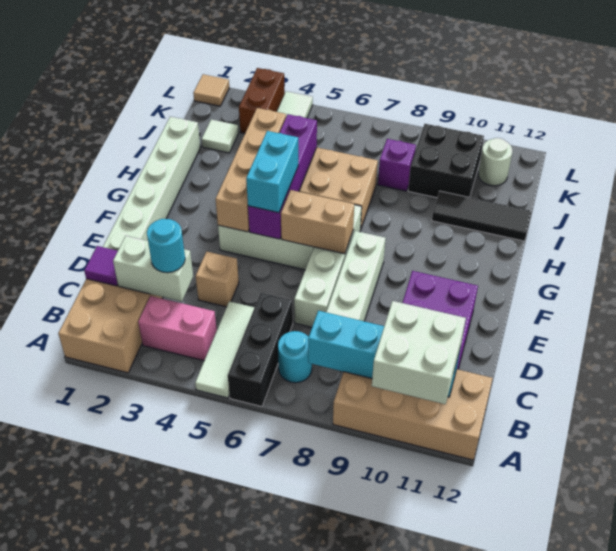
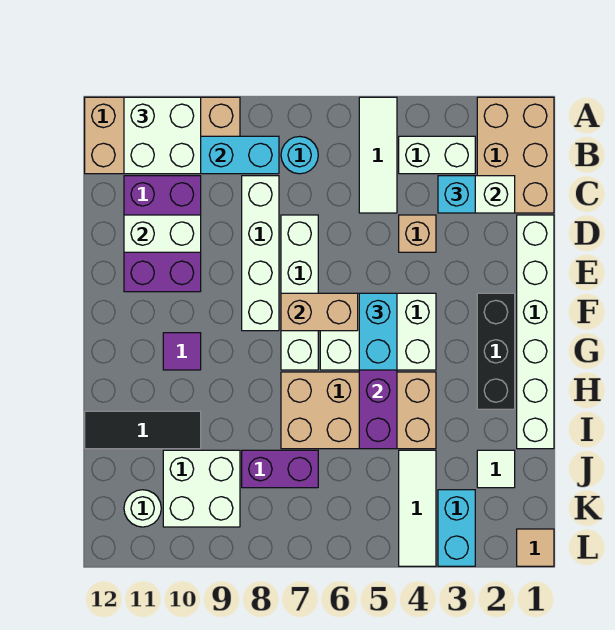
black 1x3 brick [228,293,293,407] -> black 1x3 brick moved to [477,293,515,409]
pink 1x2 brick [138,296,217,361] -> white 1x2 brick [399,136,475,174]
purple 1x1 tile [84,246,118,286] -> purple 1x1 tile moved to [163,333,201,370]
cyan 1x1 round brick [147,219,185,273] -> cyan 1x1 brick [438,176,475,213]
none -> white 1x2 brick [124,215,201,252]
tan 1x4 brick [216,108,286,232] -> none
purple 1x1 brick [378,139,416,191] -> purple 1x2 brick [242,450,318,488]
black 2x2 brick [408,124,484,198] -> white 2x2 brick [163,450,240,527]
brown 1x2 brick [239,68,285,133] -> cyan 1x2 brick [438,490,475,566]

